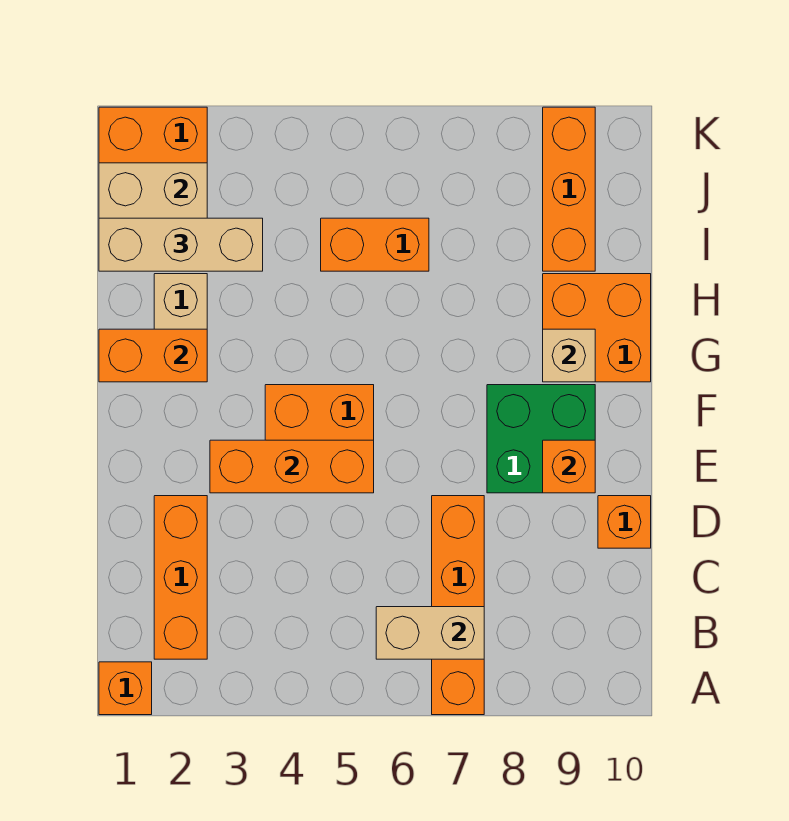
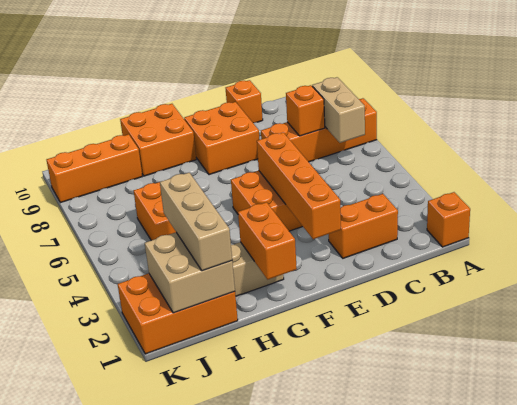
orange 1x3 brick [154,496,207,659] -> orange 1x2 brick [329,194,398,258]
orange 1x3 brick [210,440,374,493] -> orange 1x4 brick [257,132,341,239]
green 2x2 brick [487,385,595,493] -> orange 2x2 brick [184,102,260,175]
orange 1x1 brick [543,440,595,493] -> orange 1x1 brick moved to [286,85,325,136]
tan 1x1 brick [543,329,595,382] -> none

